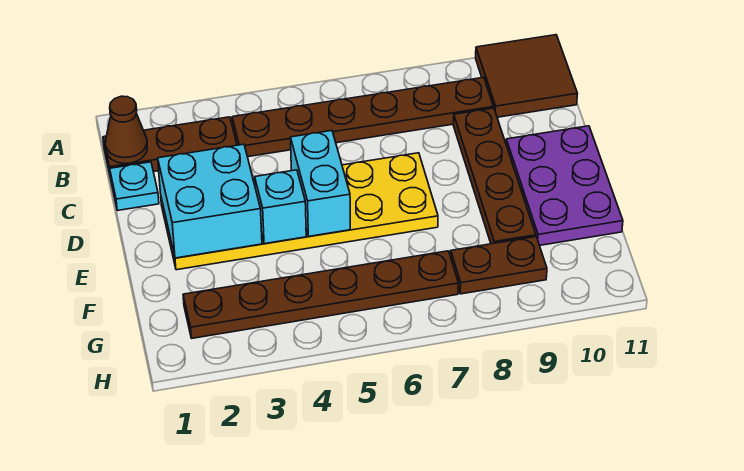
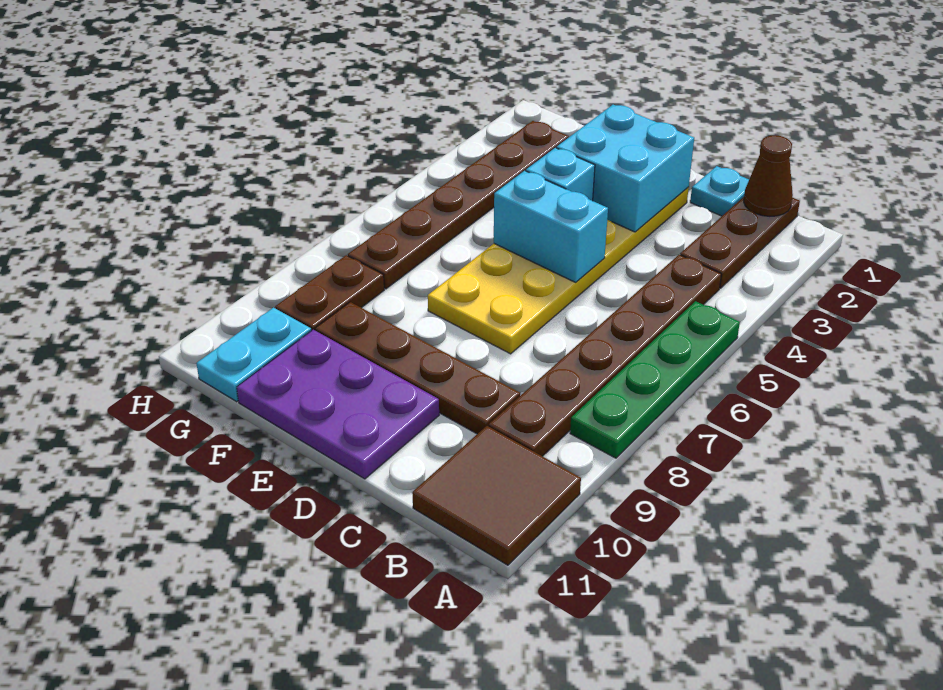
none -> green 1x4 plate [570,301,740,458]
none -> cyan 1x2 plate [196,308,311,402]

